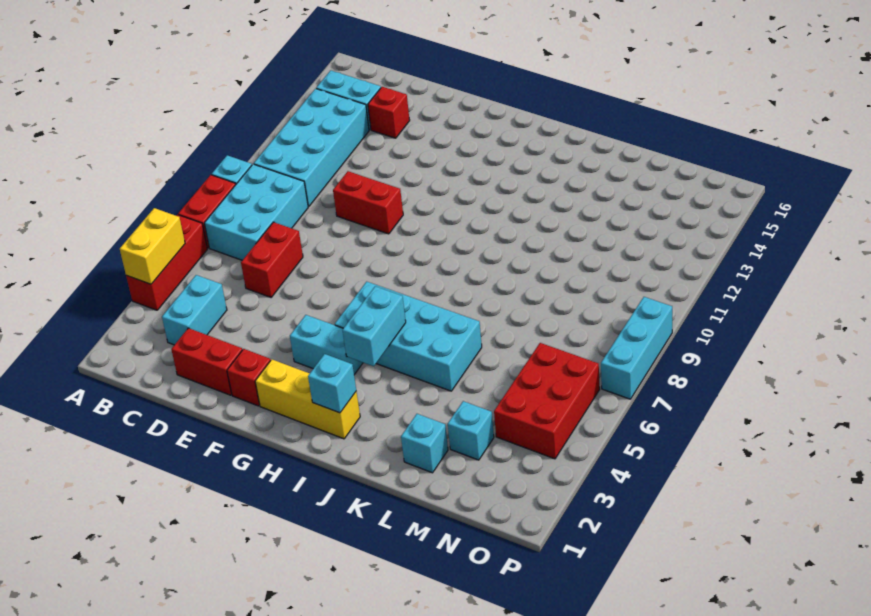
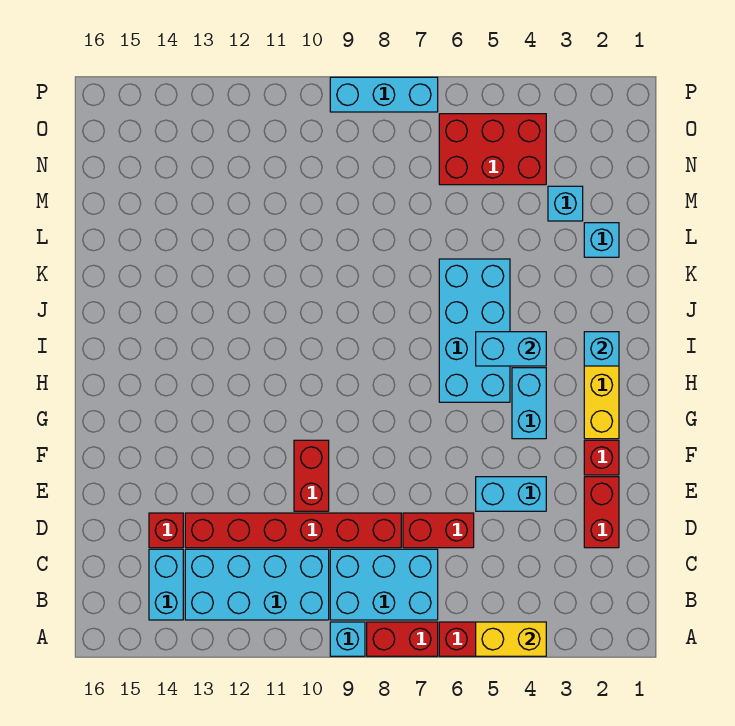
cyan 1x2 brick [162,275,227,345] -> cyan 1x2 brick moved to [476,477,546,511]
none -> red 1x6 brick [185,513,401,548]

